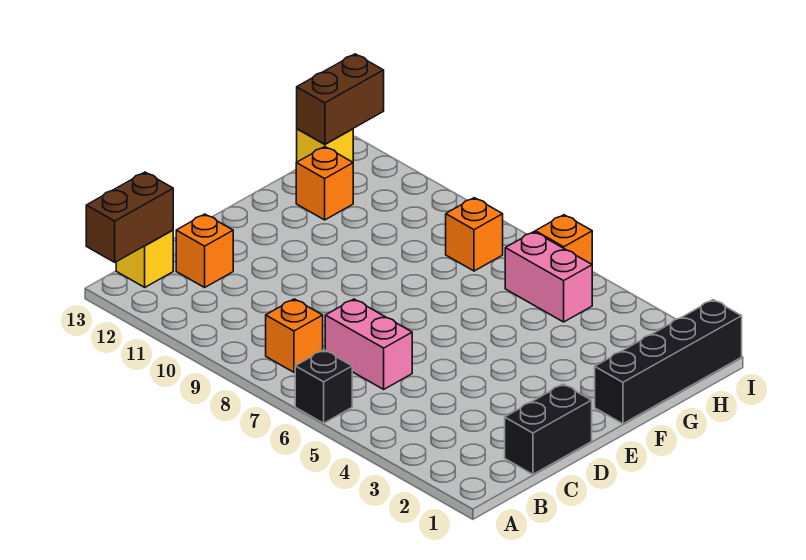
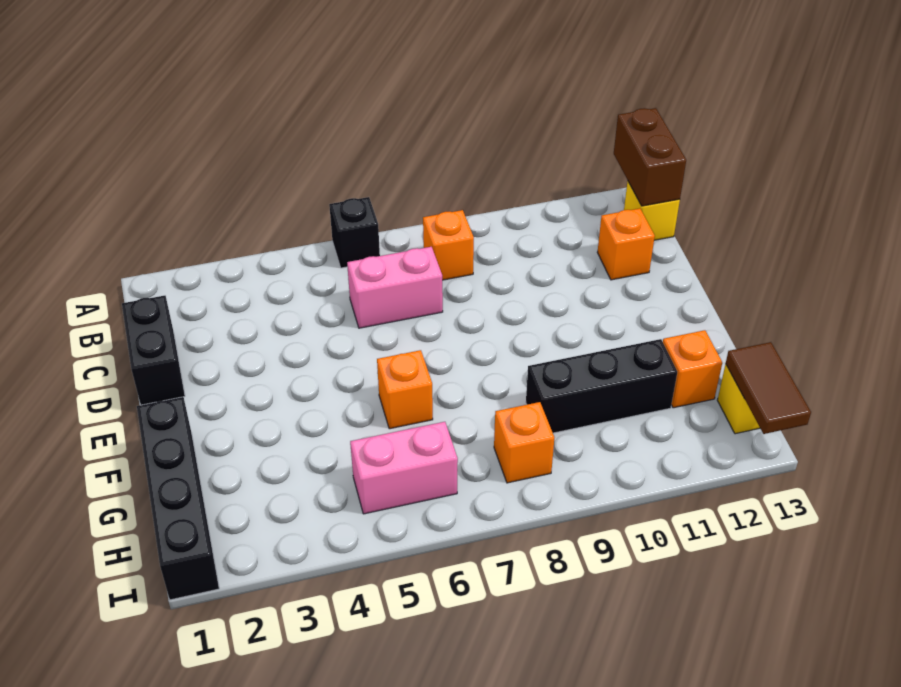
none -> black 1x3 brick [526,339,677,433]
brown 1x2 brick [297,54,384,144] -> brown 1x2 tile [726,342,811,434]
orange 1x1 brick [535,215,592,264] -> orange 1x1 brick moved to [377,350,433,429]

